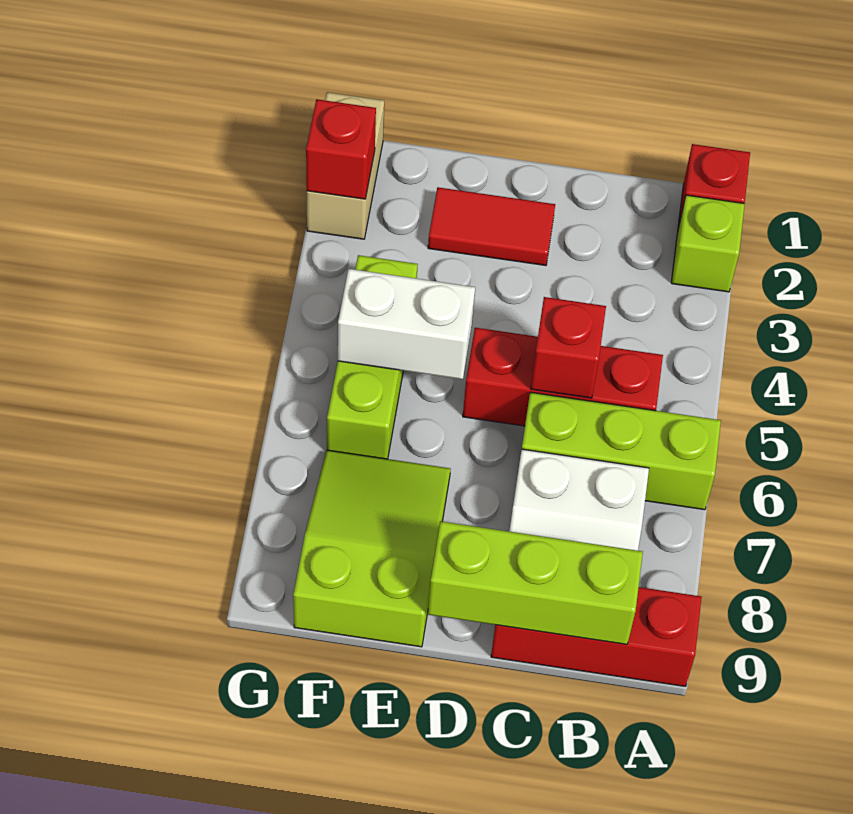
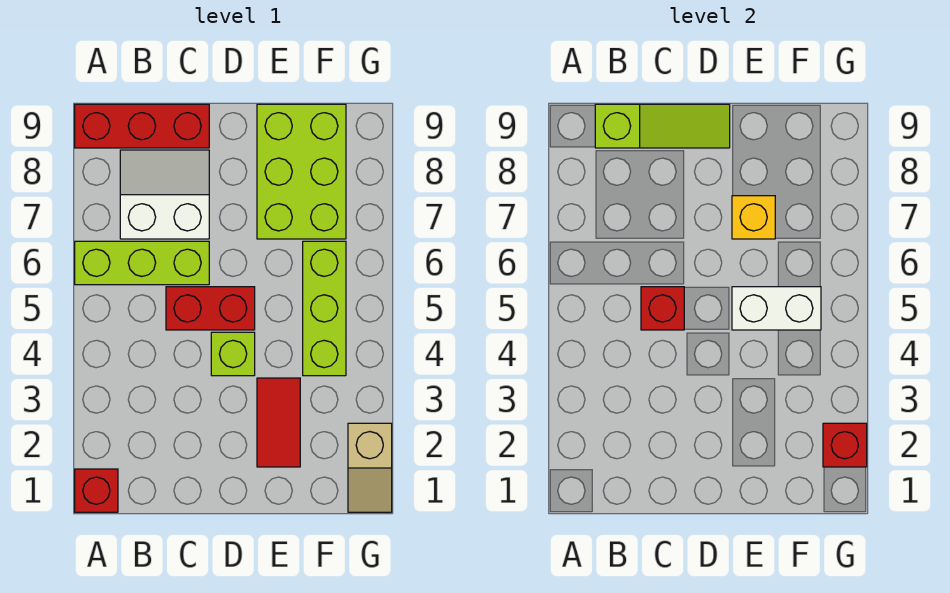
lime 1x1 brick [671,195,745,292] -> lime 1x1 brick moved to [211,332,255,376]
red 1x3 brick [463,328,663,426] -> red 1x2 brick [166,287,255,330]
lime 1x3 brick [428,521,643,644] -> lime 1x3 slope [595,104,730,148]
red 1x2 tile [428,187,555,266] -> red 1x2 tile turned to [257,378,300,467]
lime 2x3 slope [293,450,451,647] -> lime 2x3 brick [257,104,346,239]
none -> yellow 1x1 brick [732,196,775,239]
tan 1x2 brick [307,92,384,239] -> tan 1x2 slope [348,423,392,512]

